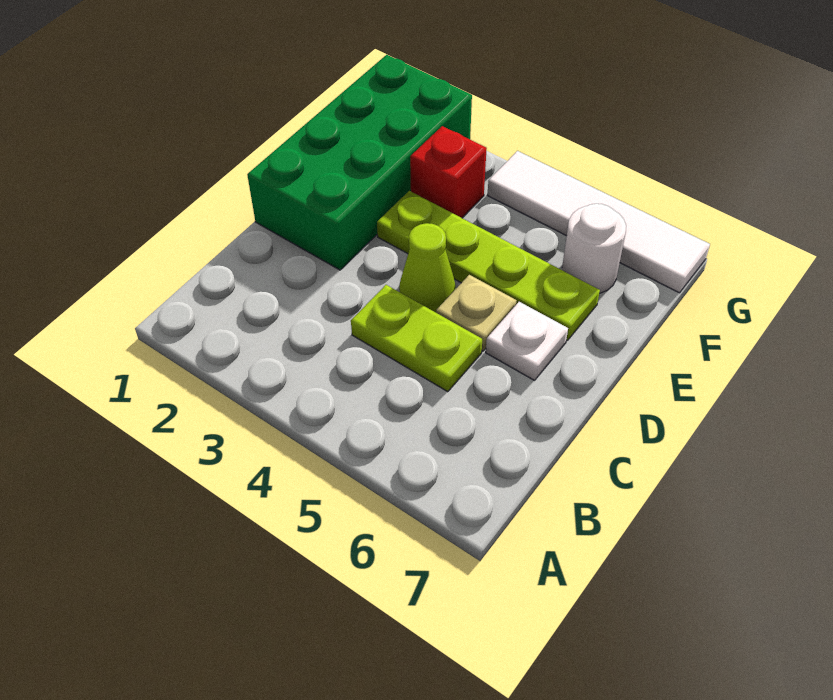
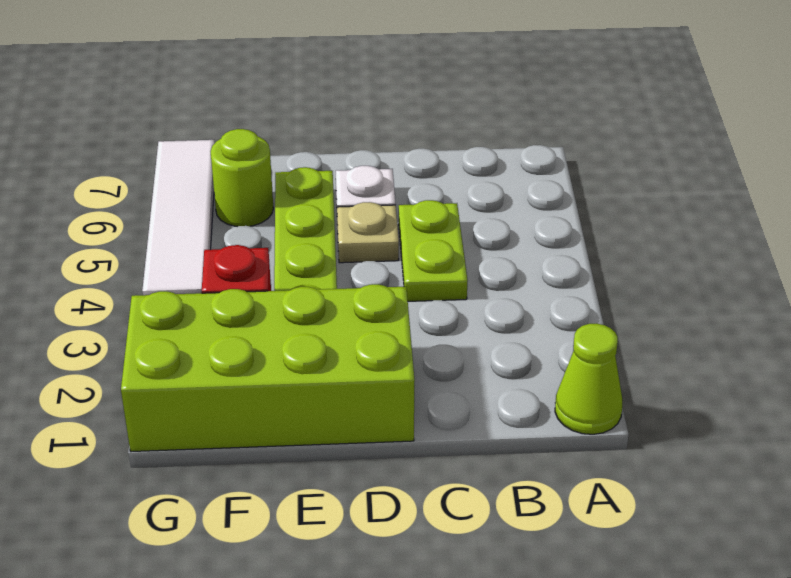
green 2x4 brick [247,55,472,270] -> lime 2x4 brick [121,284,415,452]
lime 1x1 cone [399,223,456,312] -> lime 1x1 cone moved to [555,324,622,434]
white 1x1 round brick [562,204,626,293] -> lime 1x1 round brick [211,129,273,227]

